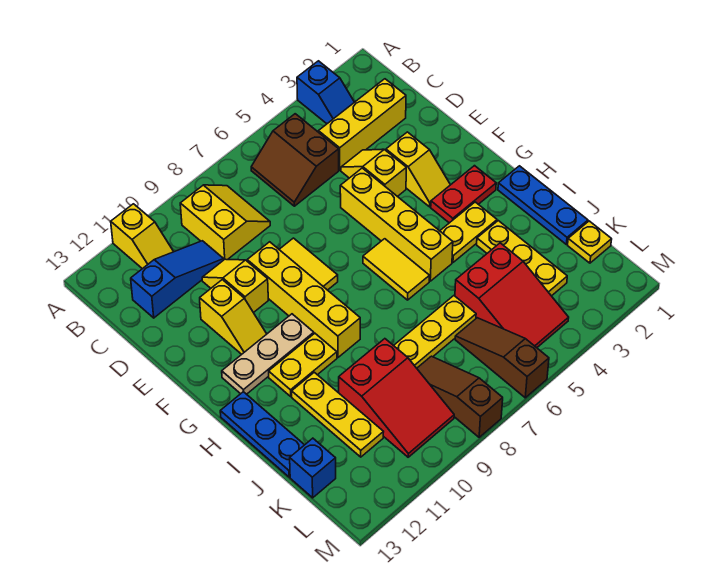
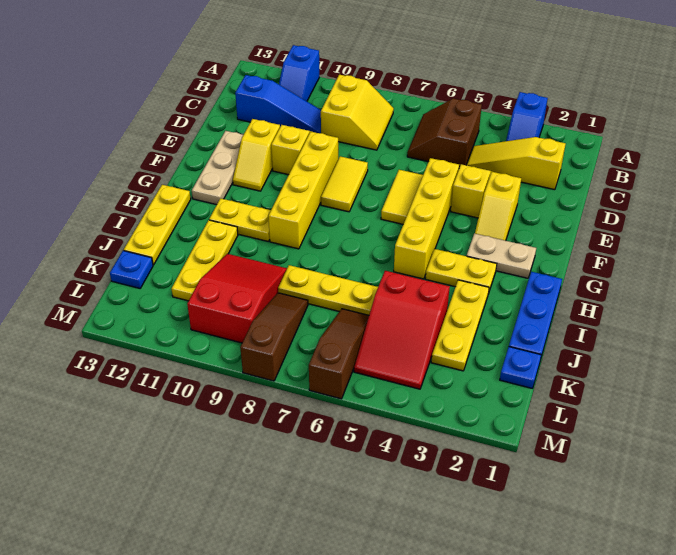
yellow 1x2 slope [111,204,174,269] -> blue 1x2 slope [279,45,319,101]
yellow 1x3 brick [318,79,406,170] -> yellow 1x3 slope [467,137,565,190]
red 1x2 plate [431,166,496,223] -> tan 1x2 plate [467,233,536,278]
yellow 1x2 tile [363,239,429,300] -> yellow 1x2 tile moved to [381,170,423,224]
tan 1x3 plate [222,314,314,394] -> tan 1x3 plate turned to [192,131,243,205]
blue 1x3 plate [220,392,304,477] -> yellow 1x3 plate [124,185,191,265]
red 2x3 slope [339,339,454,457] -> red 2x3 slope turned to [187,254,287,343]
yellow 1x1 plate [568,221,612,263] -> blue 1x1 plate [500,347,541,388]
blue 1x1 brick [290,438,336,498] -> blue 1x1 plate [110,251,153,288]

